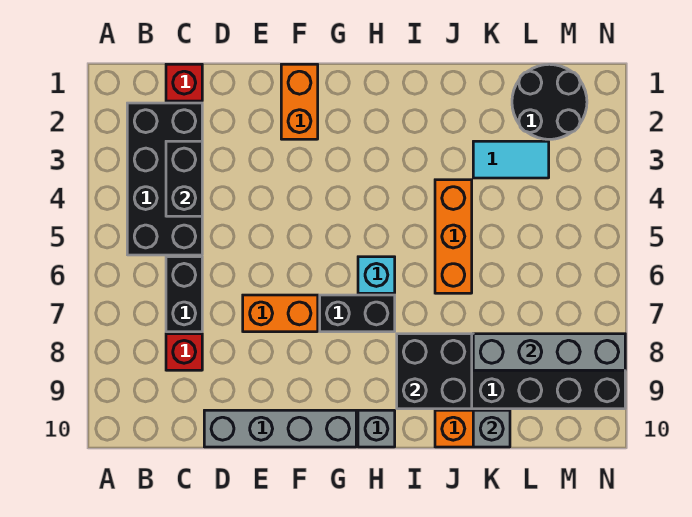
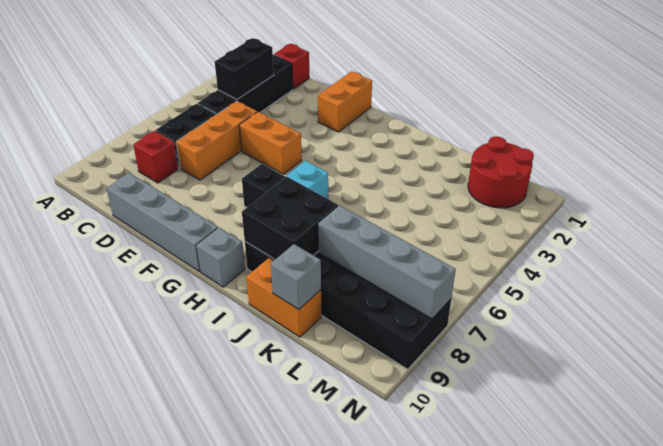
black 2x4 brick [127,103,202,255] -> black 1x4 brick [198,55,293,115]
orange 1x2 brick [243,295,318,332] -> orange 1x2 brick moved to [239,112,302,174]
orange 1x3 brick [435,180,472,293] -> orange 1x3 brick moved to [176,101,257,180]
cyan 1x2 tile [473,141,549,178] -> none
black 2x2 round brick [512,64,587,139] -> red 2x2 round brick [468,136,534,208]

